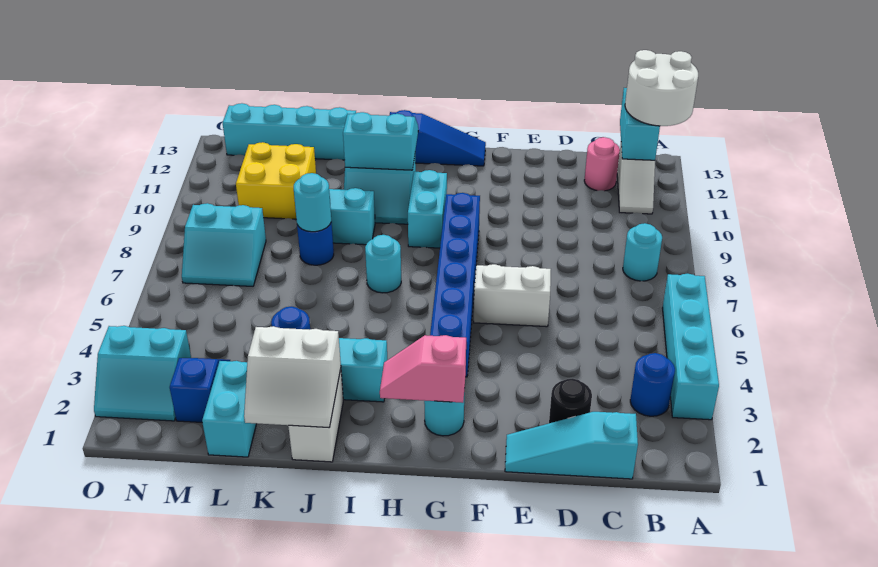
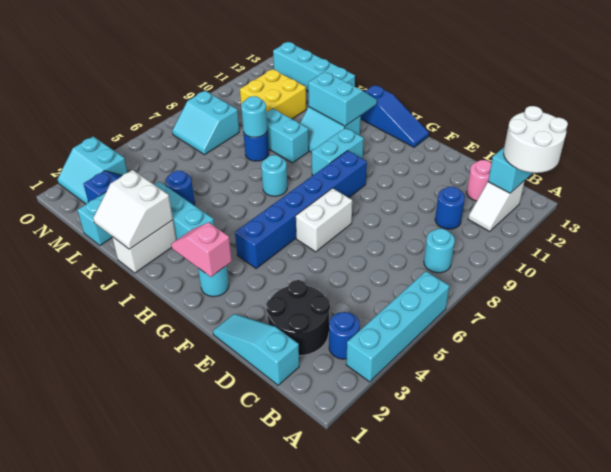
none -> blue 1x1 round brick [435,187,465,229]
black 1x1 round brick [549,378,592,423] -> black 2x2 round brick [266,280,330,356]
white 1x2 brick [474,264,551,327] -> white 1x2 brick turned to [296,188,352,252]

